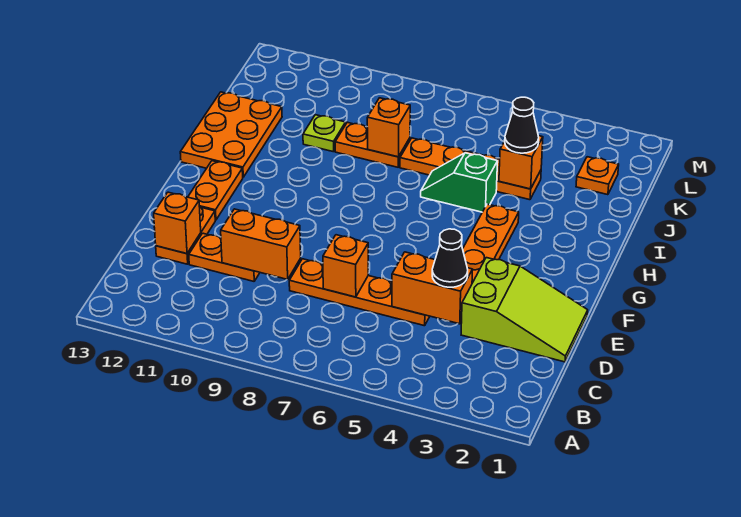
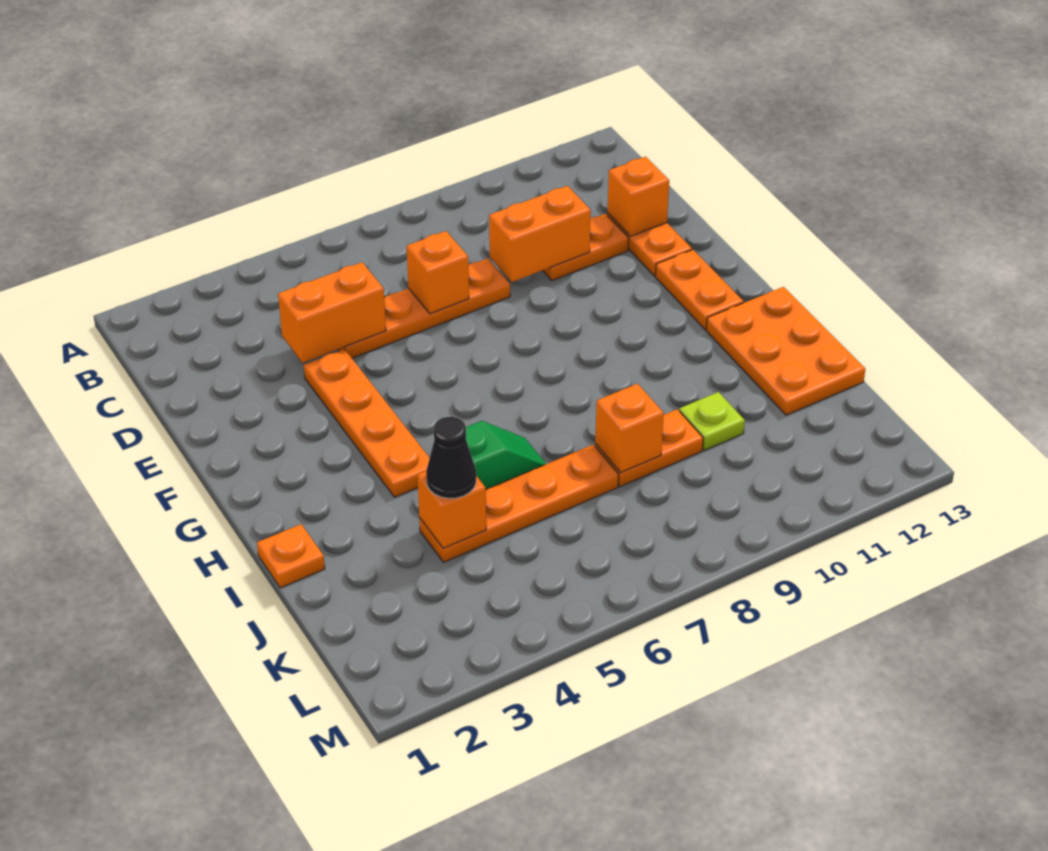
lime 2x3 slope [461,258,588,362] -> none
black 1x1 cone [432,229,468,287] -> none
orange 1x1 plate [576,157,619,195] -> orange 1x1 plate moved to [257,524,325,588]

